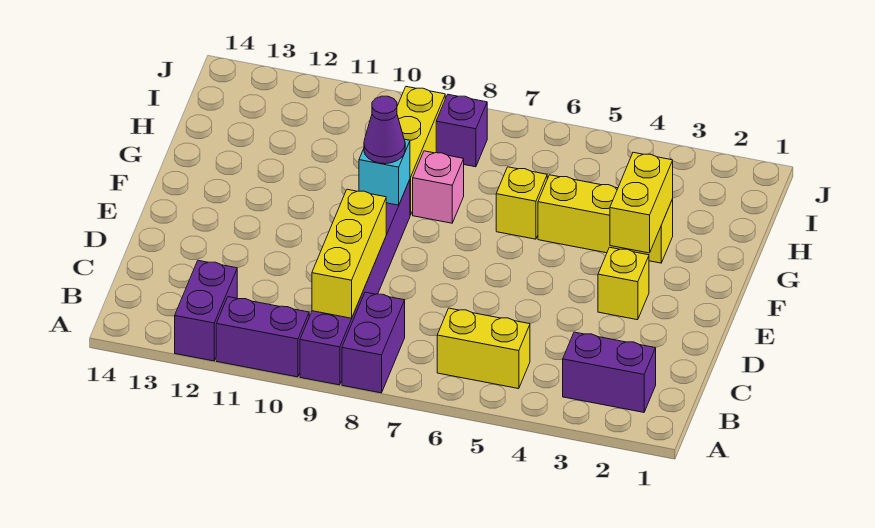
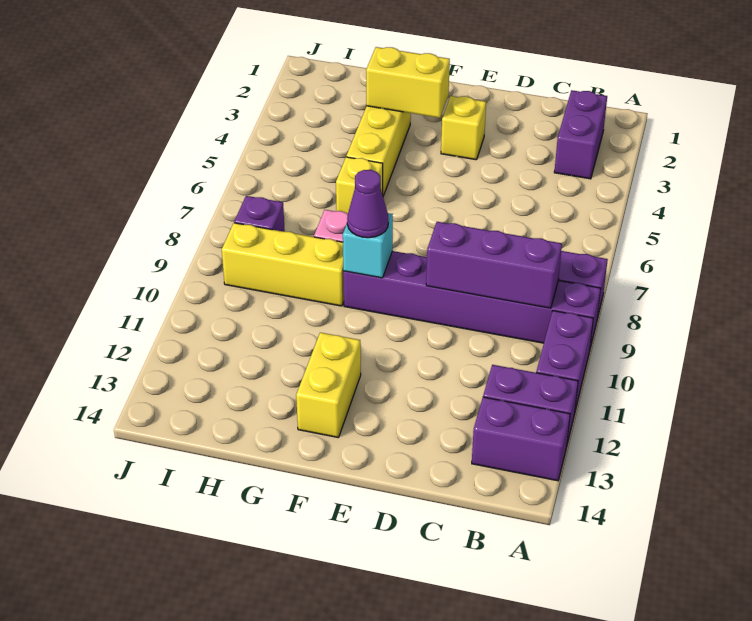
none -> purple 1x2 brick [472,397,570,481]
yellow 1x2 brick [437,308,530,389] -> yellow 1x2 brick moved to [296,333,361,438]
yellow 1x3 brick [312,189,386,318] -> purple 1x3 brick [426,222,562,308]

